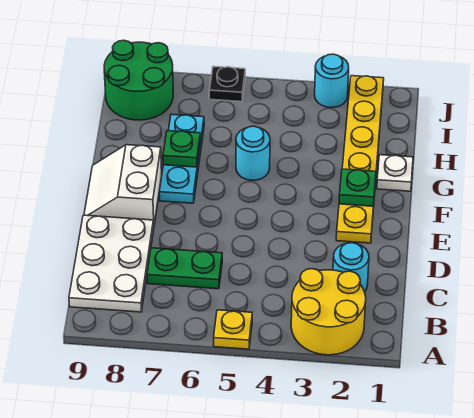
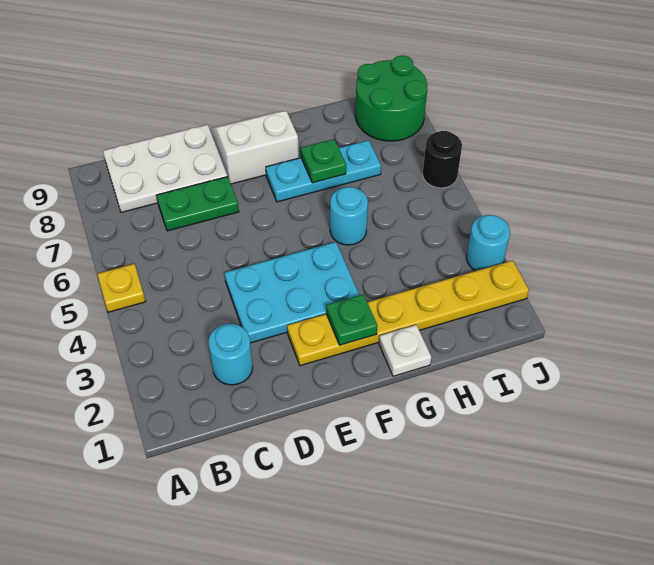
yellow 2x2 round brick [291,269,366,355] -> none
green 1x2 plate [147,248,222,289] -> green 1x2 plate turned to [156,177,239,231]
none -> cyan 2x3 plate [224,242,359,343]
black 1x1 plate [209,66,245,102] -> black 1x1 round brick [423,131,462,188]

